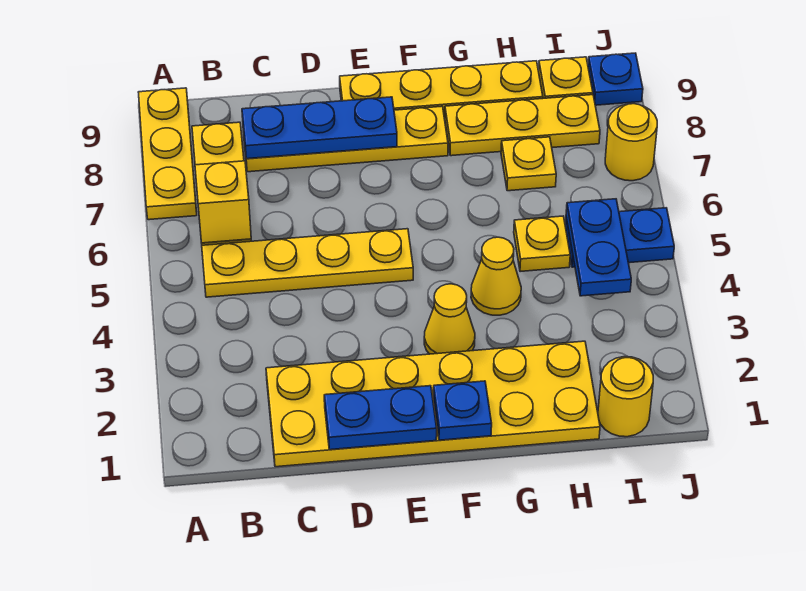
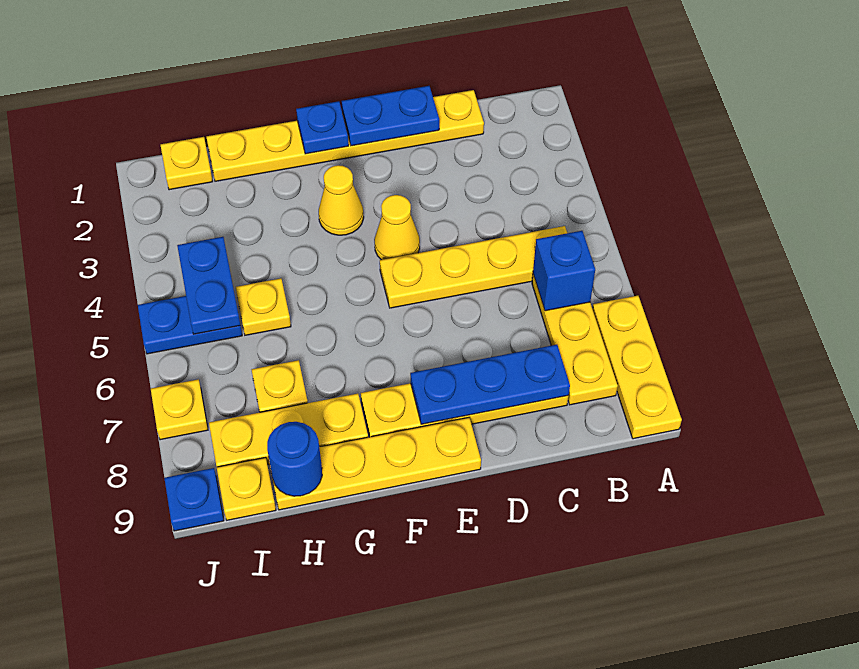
yellow 1x1 brick [195,161,251,243] -> blue 1x1 brick [533,231,595,311]
yellow 2x6 plate [266,341,600,467] -> yellow 1x6 plate [207,90,484,181]
yellow 1x1 cone [471,237,521,315] -> yellow 1x1 cone moved to [374,195,420,260]
none -> blue 1x1 round brick [267,422,322,496]
yellow 1x1 round brick [598,357,653,437] -> yellow 1x1 plate [161,137,213,190]
yellow 1x1 round brick [605,104,657,181] -> yellow 1x1 plate [151,379,208,440]

